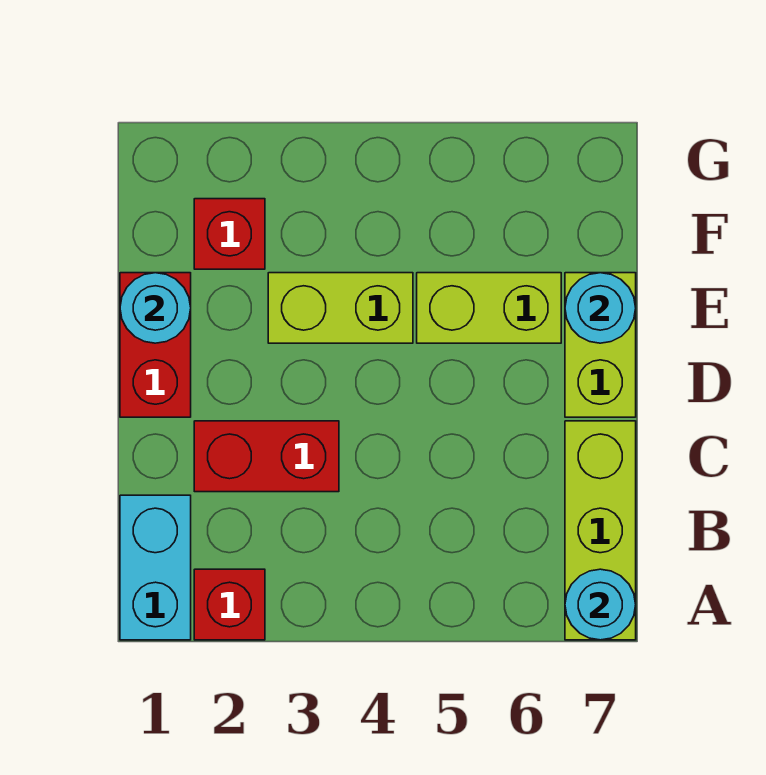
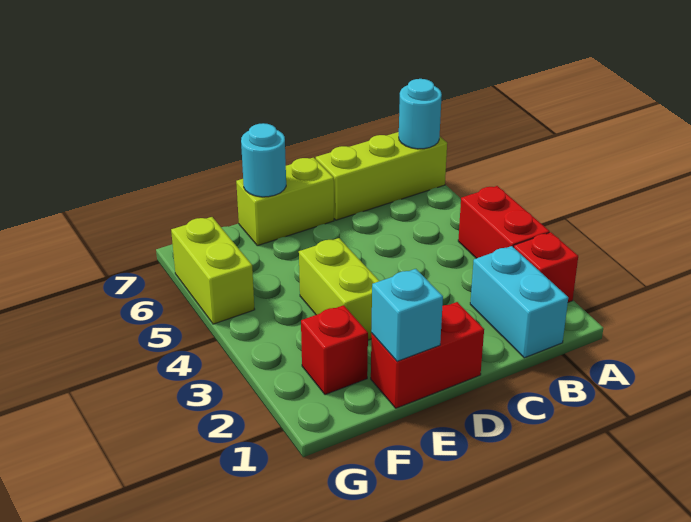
cyan 1x2 brick [120,495,191,640] -> cyan 1x2 brick turned to [470,246,568,358]
red 1x2 brick [194,421,339,492] -> red 1x2 brick moved to [458,186,550,258]
cyan 1x1 round brick [120,273,191,343] -> cyan 1x1 brick [371,269,443,361]
lime 1x2 brick [417,273,561,343] -> lime 1x2 brick moved to [171,217,255,324]

